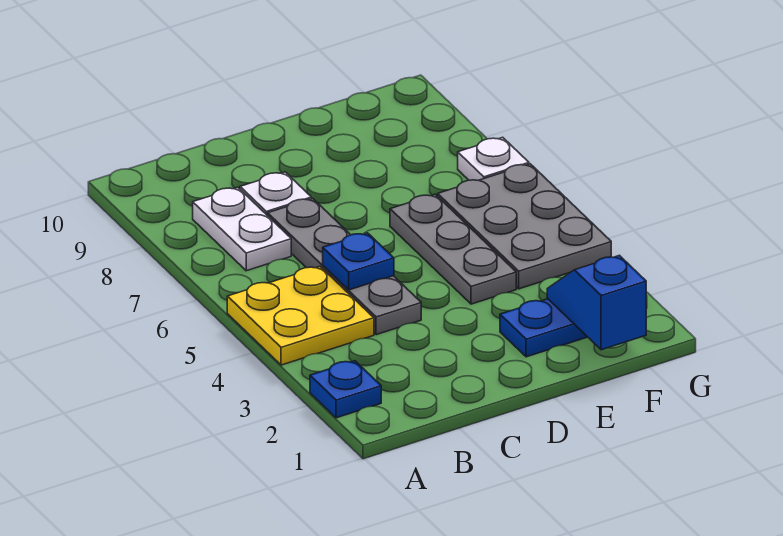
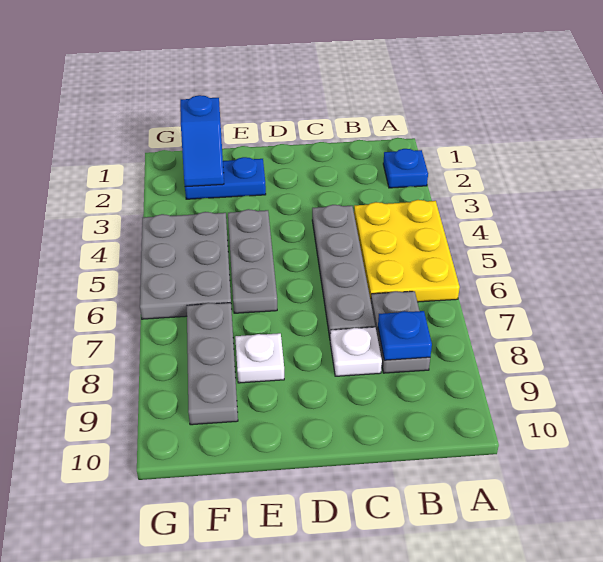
yellow 2x2 plate [227,267,374,365] -> yellow 2x3 plate [354,200,460,302]
white 1x2 plate [193,187,291,271] -> grey 1x2 plate [371,291,430,373]
blue 1x1 plate [323,233,394,290] -> blue 1x1 plate moved to [378,311,432,360]
none -> grey 1x3 plate [187,303,238,425]
white 1x1 plate [458,137,529,180] -> white 1x1 plate moved to [235,333,284,383]

